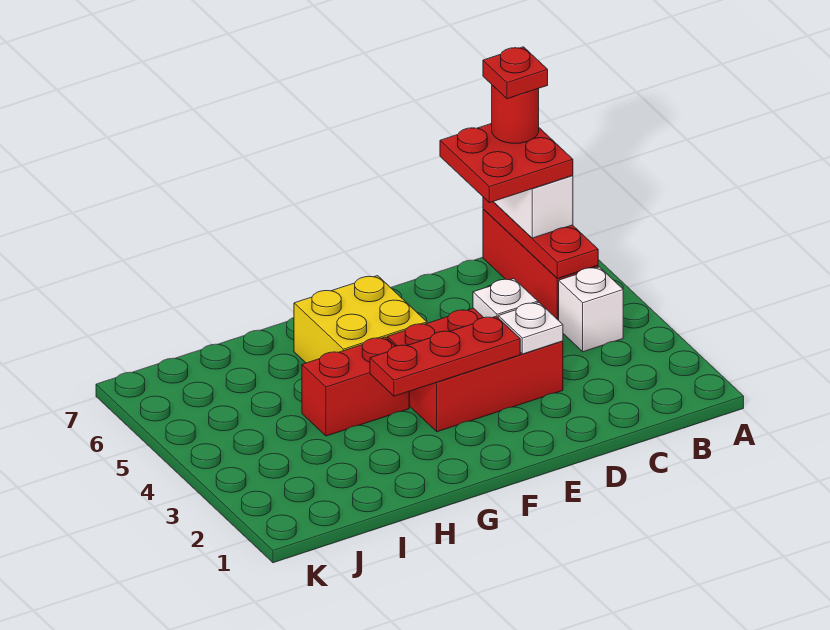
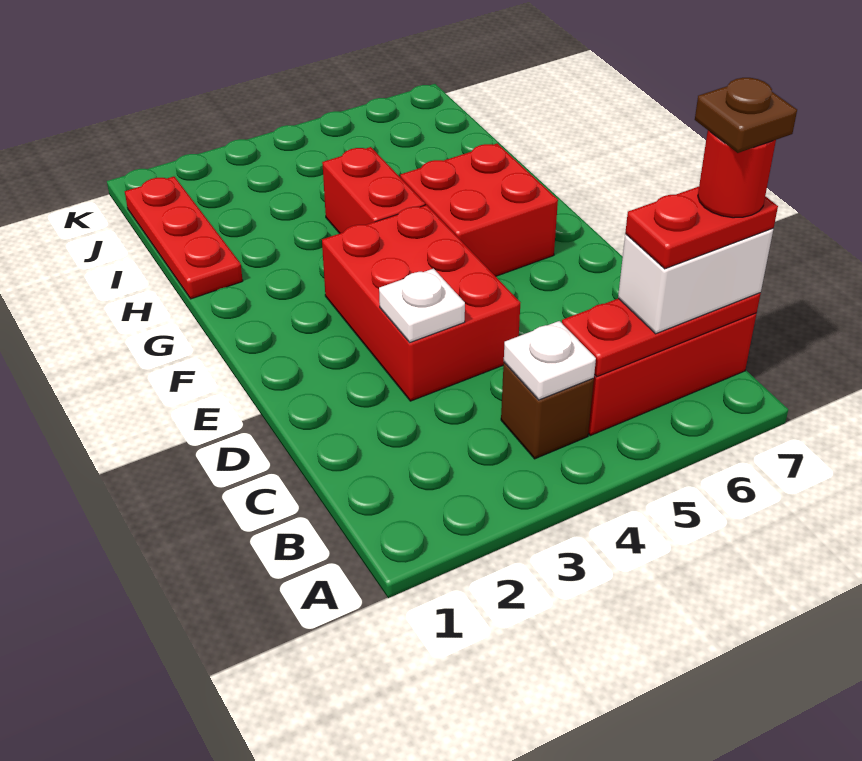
white 1x1 brick [559,267,623,352] -> brown 1x1 brick [501,362,594,459]
red 2x2 plate [440,123,573,203] -> red 1x2 plate [625,187,778,269]
red 1x1 plate [483,47,548,99] -> brown 1x1 plate [695,78,797,153]
white 1x1 plate [473,279,538,318] -> white 1x1 plate moved to [504,321,596,400]
red 1x3 plate [370,316,520,396] -> red 1x3 plate moved to [125,177,243,299]
yellow 2x2 brick [294,276,427,363] -> red 2x2 brick [400,143,558,276]

